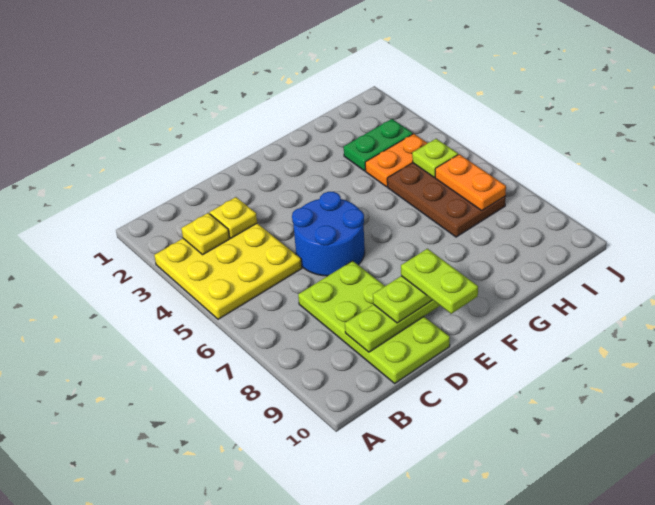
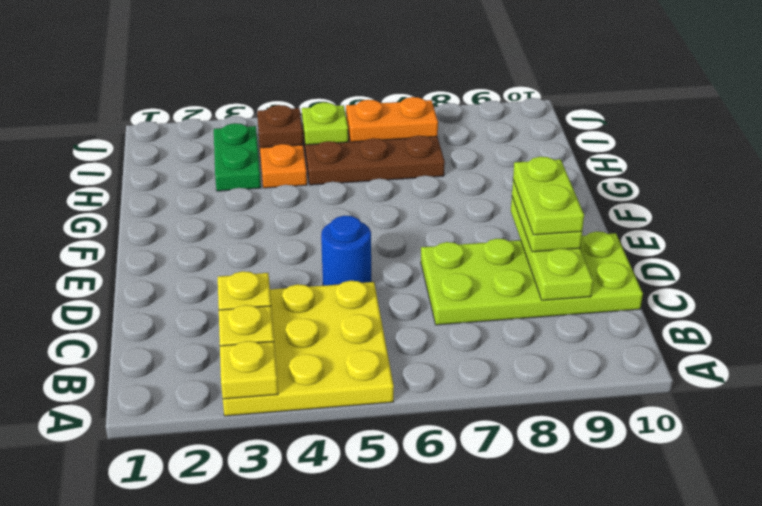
none -> yellow 1x1 plate [220,341,278,399]
blue 2x2 round brick [292,192,365,276] -> blue 1x1 round brick [321,216,371,286]
lime 1x2 plate [401,249,478,314] -> lime 1x2 plate turned to [513,157,584,235]
none -> brown 1x1 plate [257,105,303,148]

